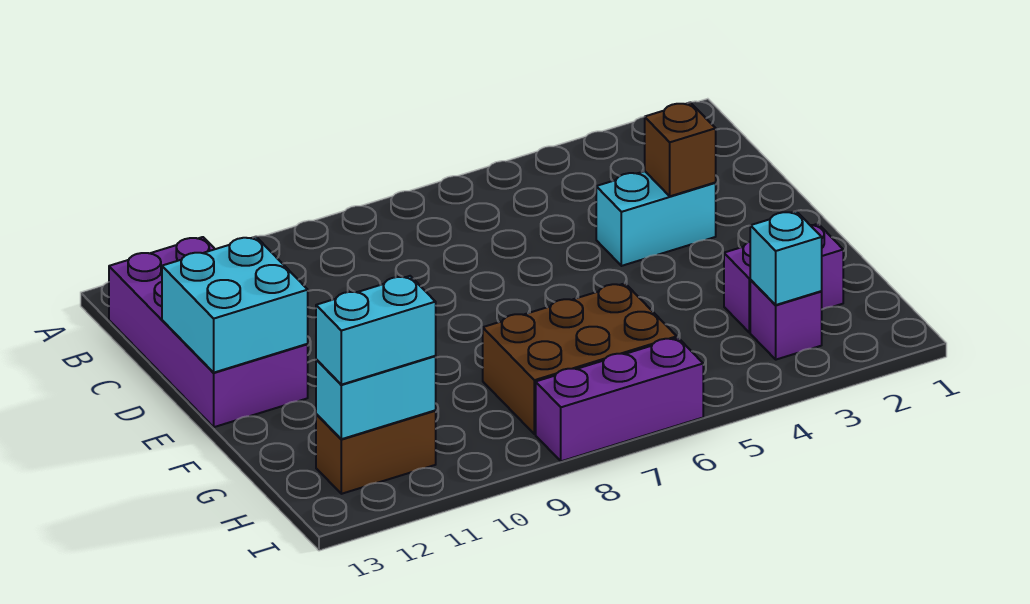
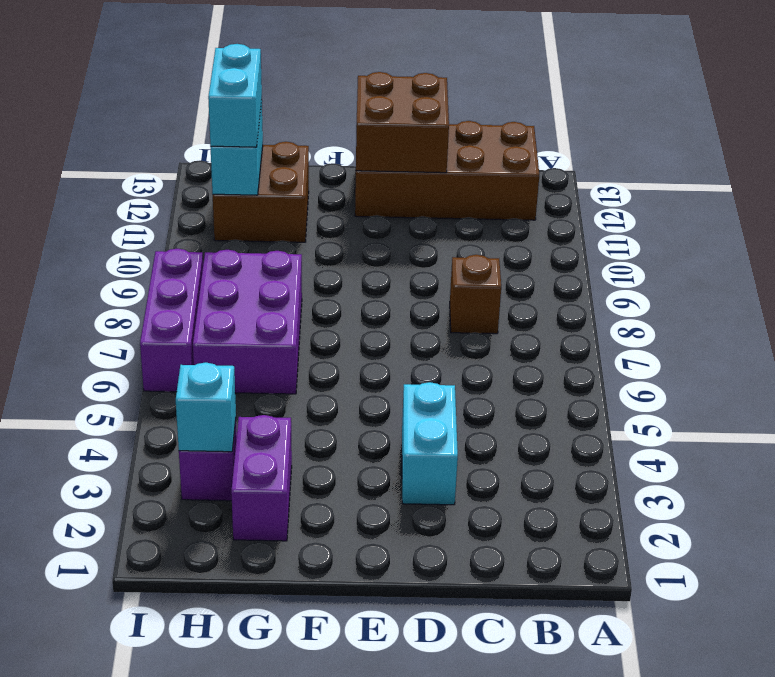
purple 2x4 brick [109,237,308,427] -> brown 2x4 brick [355,121,539,220]
brown 1x1 brick [645,102,716,196] -> brown 1x1 brick moved to [450,255,501,334]
cyan 2x2 brick [162,237,308,373] -> brown 2x2 brick [356,72,449,173]
brown 2x3 brick [483,283,677,434] -> purple 2x3 brick [193,250,302,394]
brown 1x2 brick [316,411,436,494] -> brown 2x2 brick [213,142,309,242]

